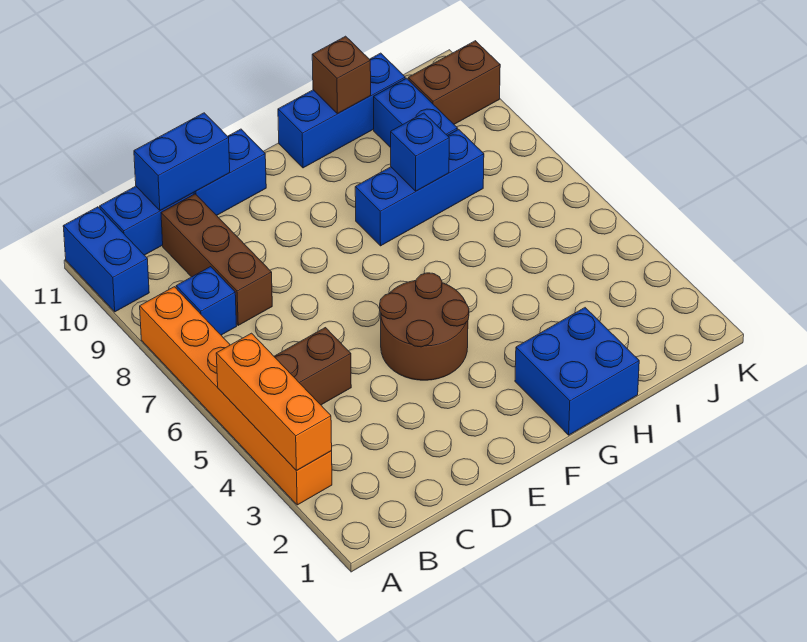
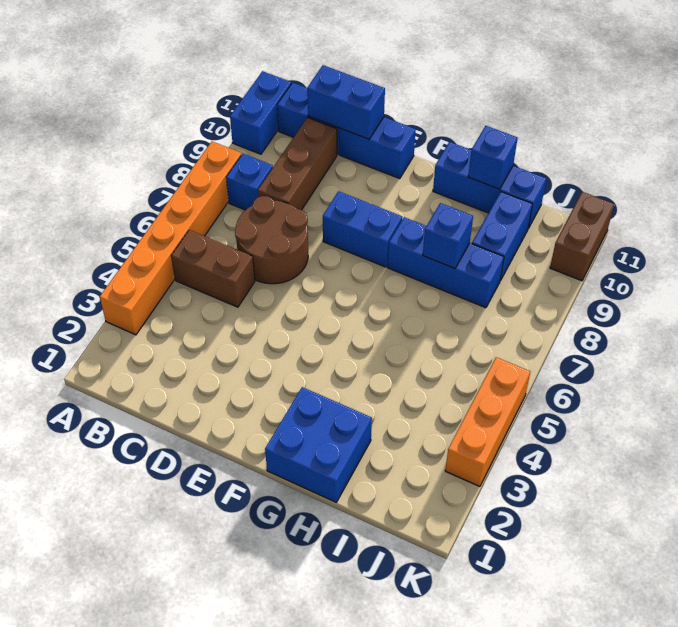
orange 1x3 brick [216,333,332,471] -> orange 1x3 brick moved to [445,357,530,486]
brown 2x2 round brick [380,273,469,380] -> brown 2x2 round brick moved to [235,196,308,284]
none -> blue 1x2 brick [323,191,402,267]
brown 1x1 brick [312,36,371,114] -> blue 1x1 brick [468,126,518,189]
brown 1x2 brick [408,41,500,124] -> brown 1x2 brick turned to [550,192,614,281]

